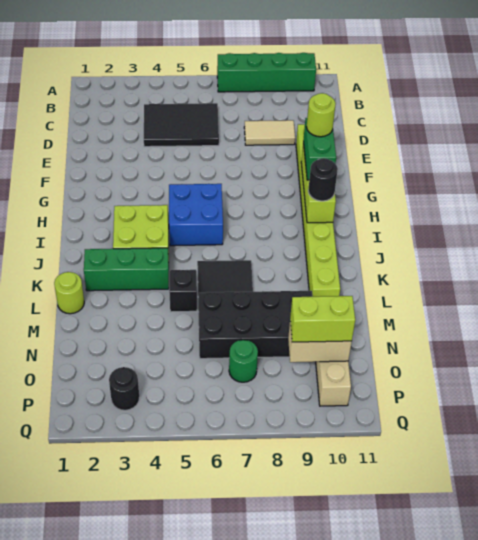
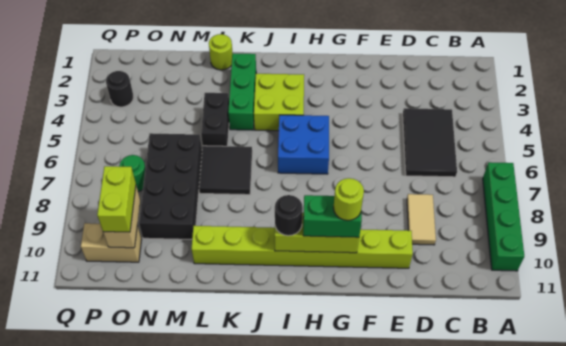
black 1x1 brick [169,270,197,312] -> black 1x2 brick [201,93,229,146]

